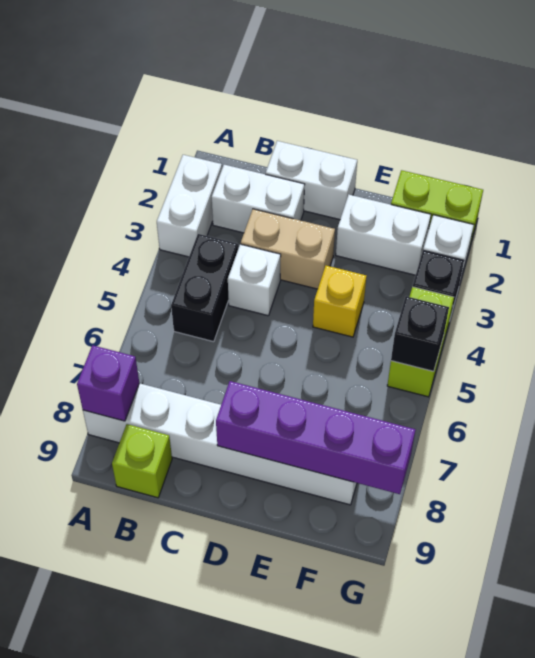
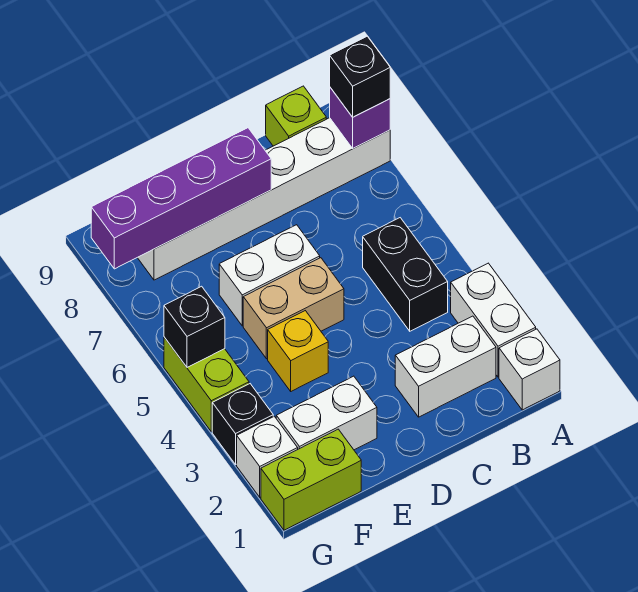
none -> black 1x1 brick [330,36,390,117]
white 1x2 brick [266,141,357,220] -> white 1x2 brick moved to [219,225,320,326]
tan 1x2 brick [241,209,335,289] -> tan 1x2 brick moved to [243,258,344,359]
white 1x1 brick [228,244,281,316] -> white 1x1 brick moved to [499,329,560,410]

